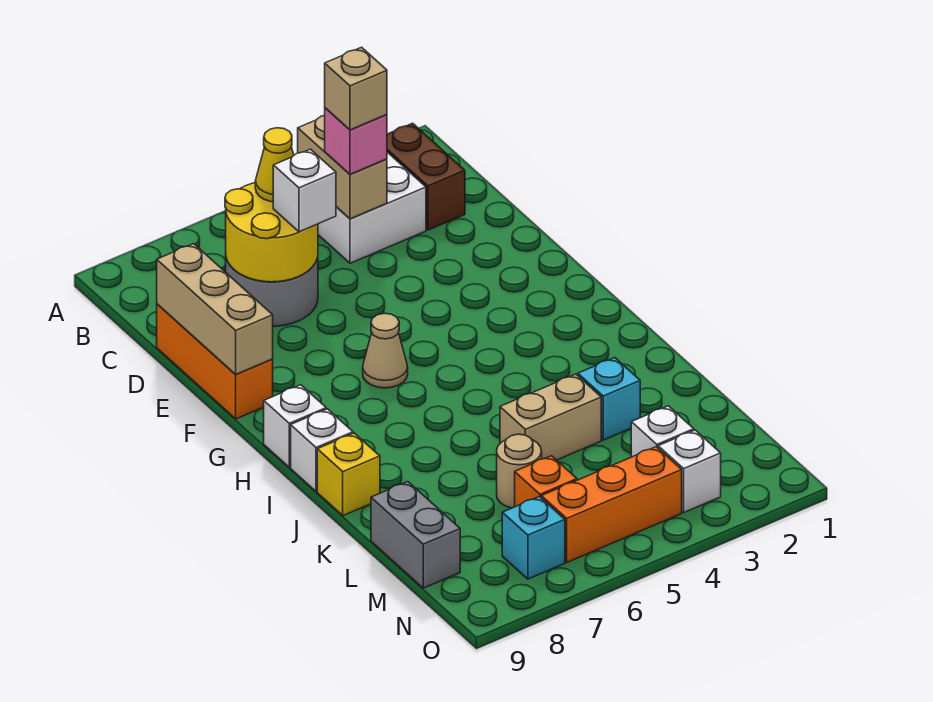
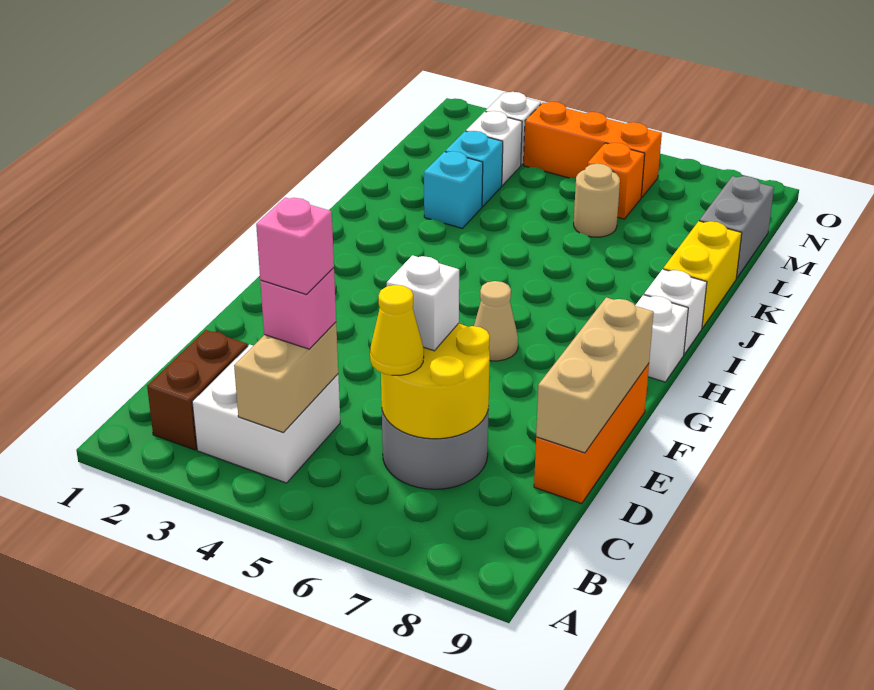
tan 1x1 brick [325,47,387,130] -> pink 1x1 brick [256,198,334,294]
yellow 1x1 brick [317,433,380,516] -> yellow 1x2 brick [663,221,742,328]
tan 1x2 brick [500,374,601,460] -> none
cyan 1x1 brick [502,497,565,579] -> cyan 1x1 brick moved to [445,131,503,207]

